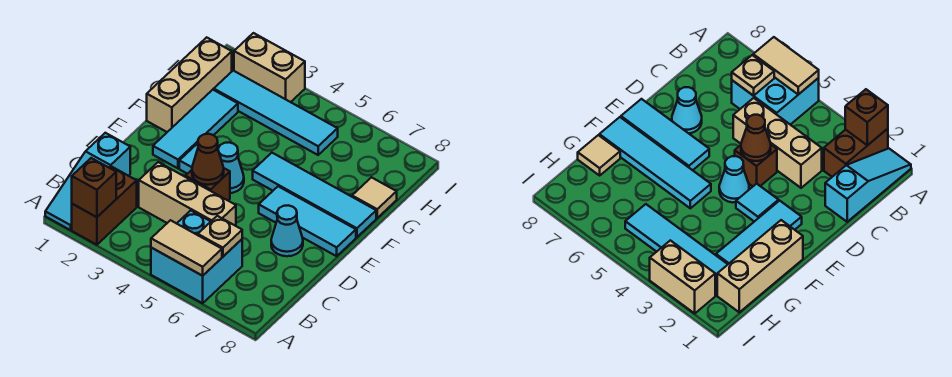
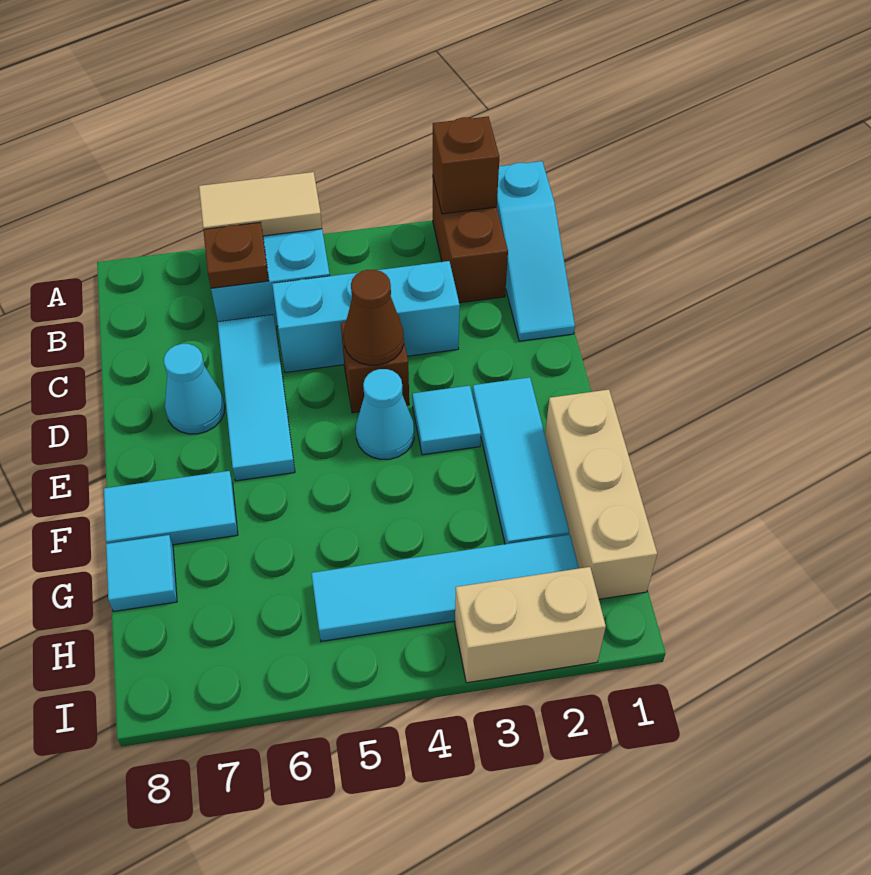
cyan 1x3 slope [45,133,130,230] -> cyan 1x3 slope turned to [497,161,575,341]
tan 1x1 plate [198,216,242,256] -> brown 1x1 plate [203,222,269,288]
tan 1x3 brick [139,162,236,226] -> cyan 1x3 brick [272,261,460,373]
cyan 1x3 tile [259,186,356,256] -> cyan 1x3 tile turned to [218,315,295,481]
cyan 1x4 tile [253,153,376,237] -> cyan 1x2 tile [104,471,238,545]
tan 1x1 tile [352,177,397,218] -> cyan 1x1 tile [106,535,177,611]

